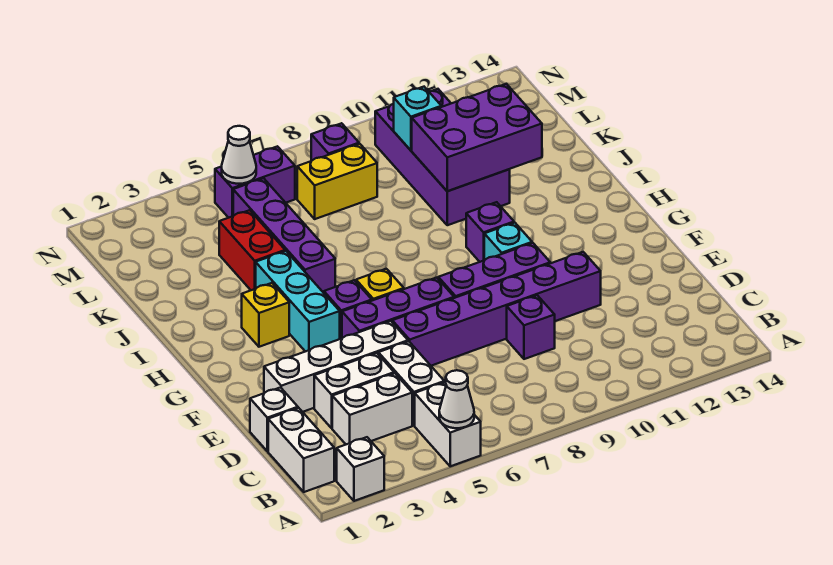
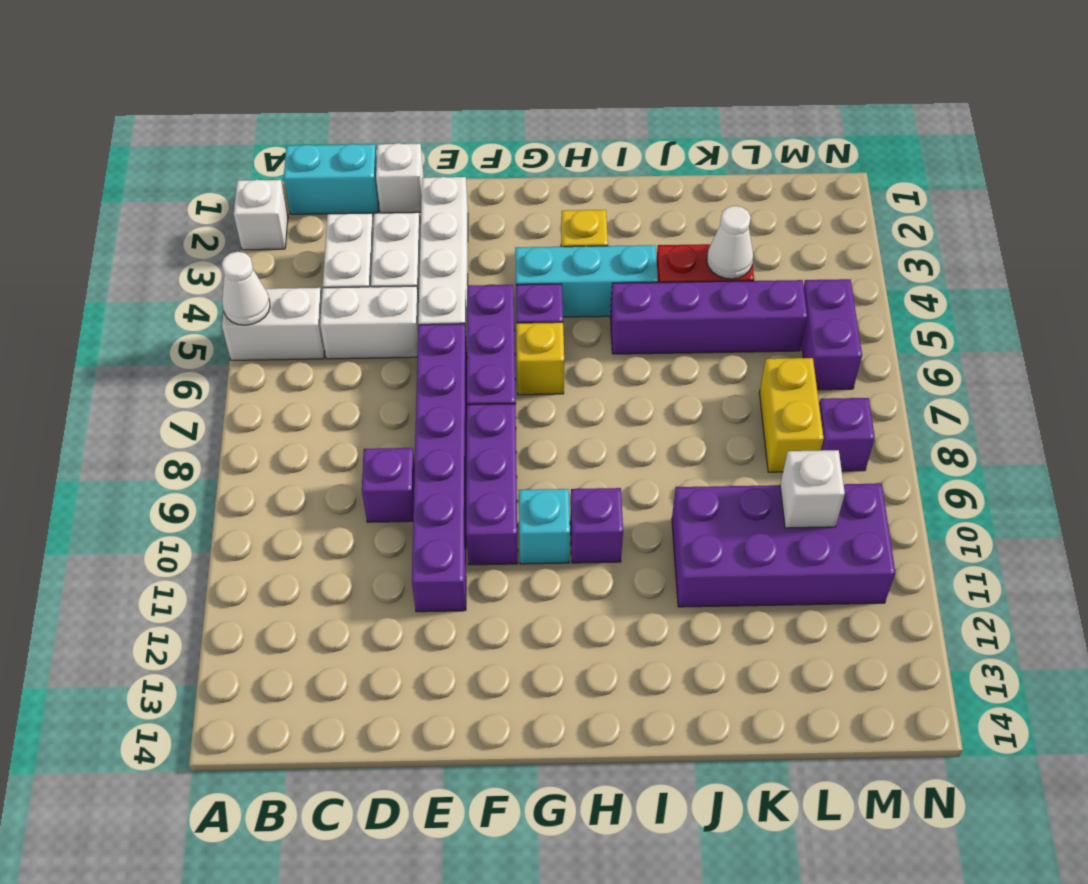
white 1x2 brick [268,408,334,492] -> cyan 1x2 brick [284,144,379,214]
purple 2x3 brick [412,84,542,191] -> none
cyan 1x1 brick [394,87,441,150] -> white 1x1 brick [780,450,845,528]
white 1x1 cone [222,126,256,184] -> white 1x1 cone moved to [707,206,753,279]

